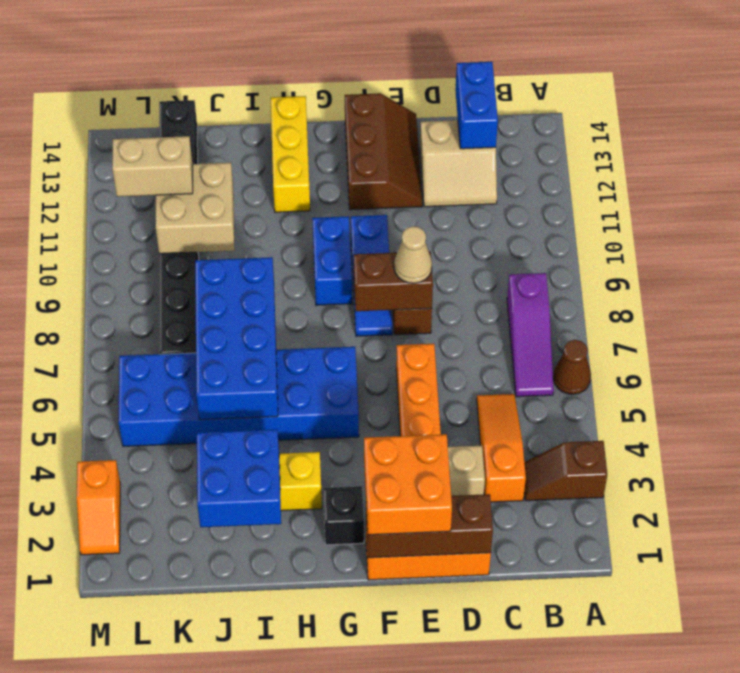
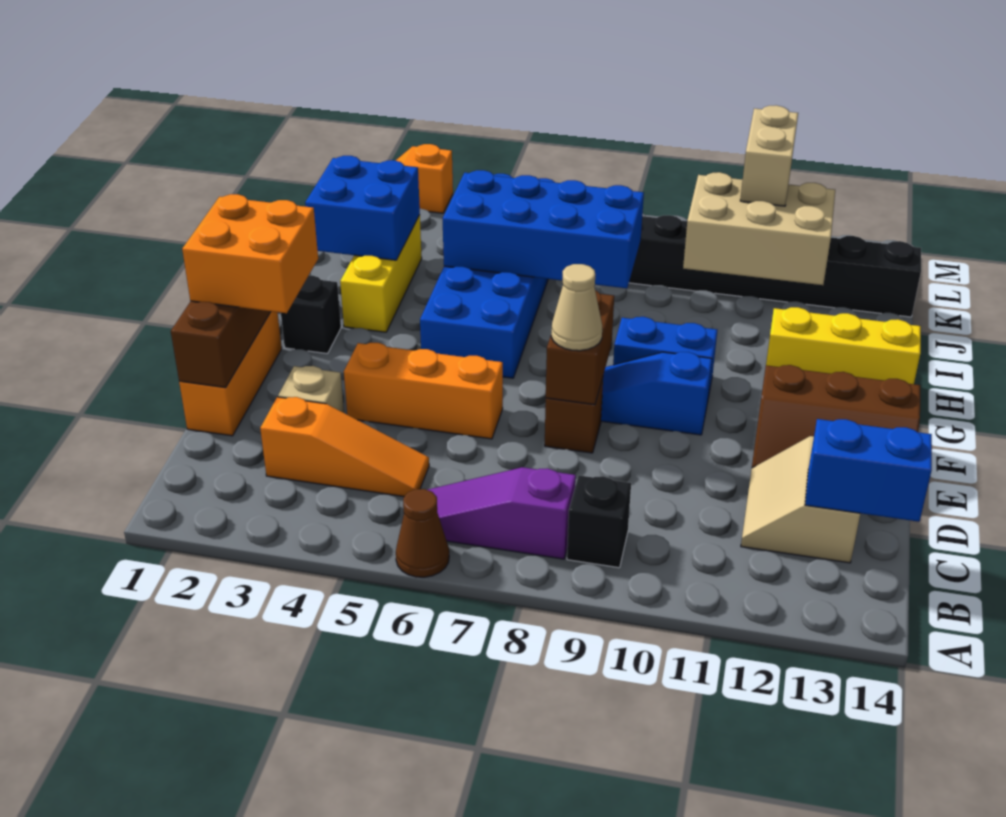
brown 1x2 slope [524,441,607,501] -> none
none -> black 1x1 brick [567,475,631,568]
tan 2x2 brick [156,163,235,254] -> tan 2x3 brick [683,172,835,285]

